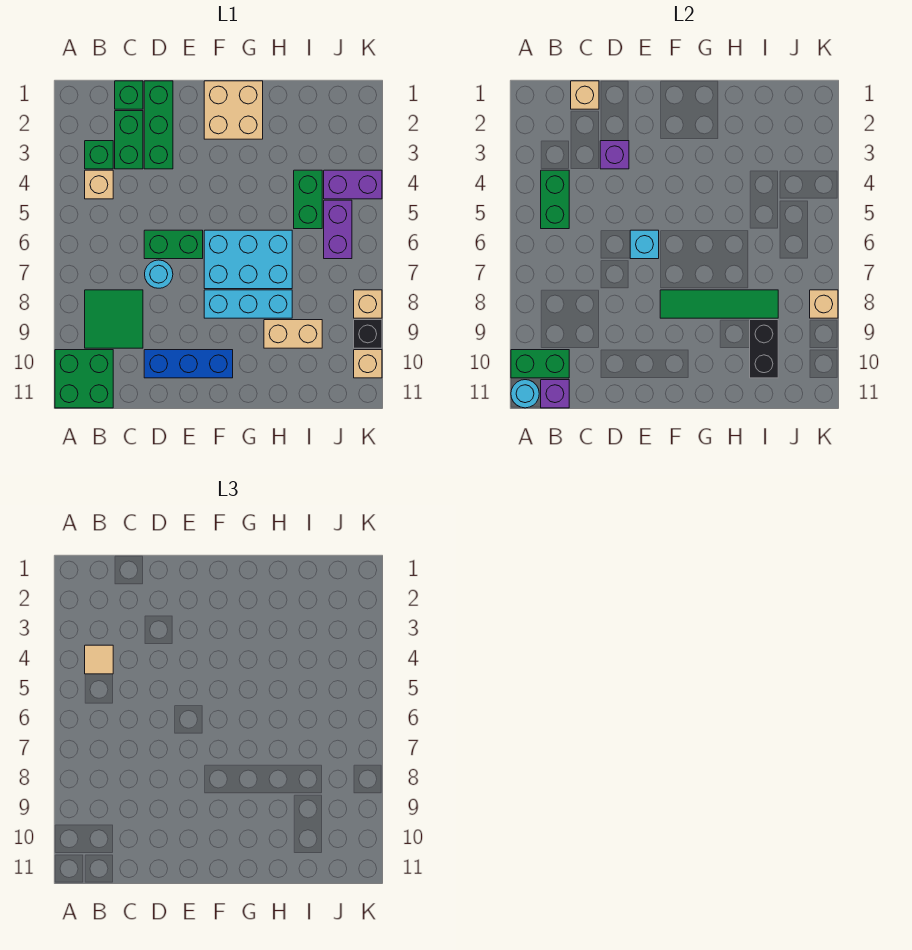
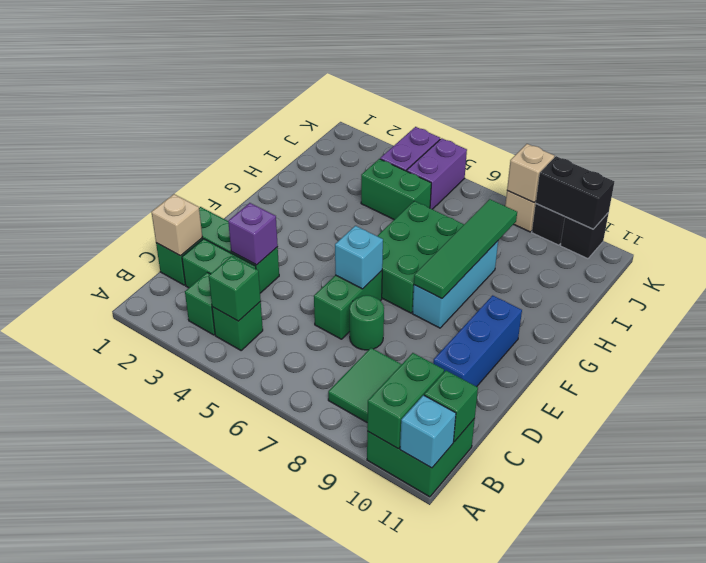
cyan 1x1 round brick [511,380,539,408] -> cyan 1x1 brick [400,395,456,468]
tan 1x1 brick [85,170,113,199] -> green 1x1 brick [212,302,263,350]
green 1x2 brick [541,170,569,229] -> green 1x1 brick [209,256,261,321]
tan 1x1 tile [85,645,113,674] -> none
purple 1x1 brick [541,380,569,408] -> green 1x1 brick [424,371,478,442]
cyan 1x1 round brick [145,260,173,288] -> green 1x1 round brick [350,295,384,350]
tan 2x2 brick [204,81,263,139] -> none
cyan 2x3 brick [204,230,292,289] -> green 2x3 brick [378,201,464,313]
tan 1x2 brick [264,320,322,348] -> none
black 1x2 brick [750,320,778,378] -> black 1x2 brick moved to [536,156,614,229]
purple 1x2 brick [324,200,352,259] -> purple 1x2 brick turned to [407,138,467,209]
tan 1x1 brick [354,350,382,378] -> black 1x1 brick [560,213,609,259]

